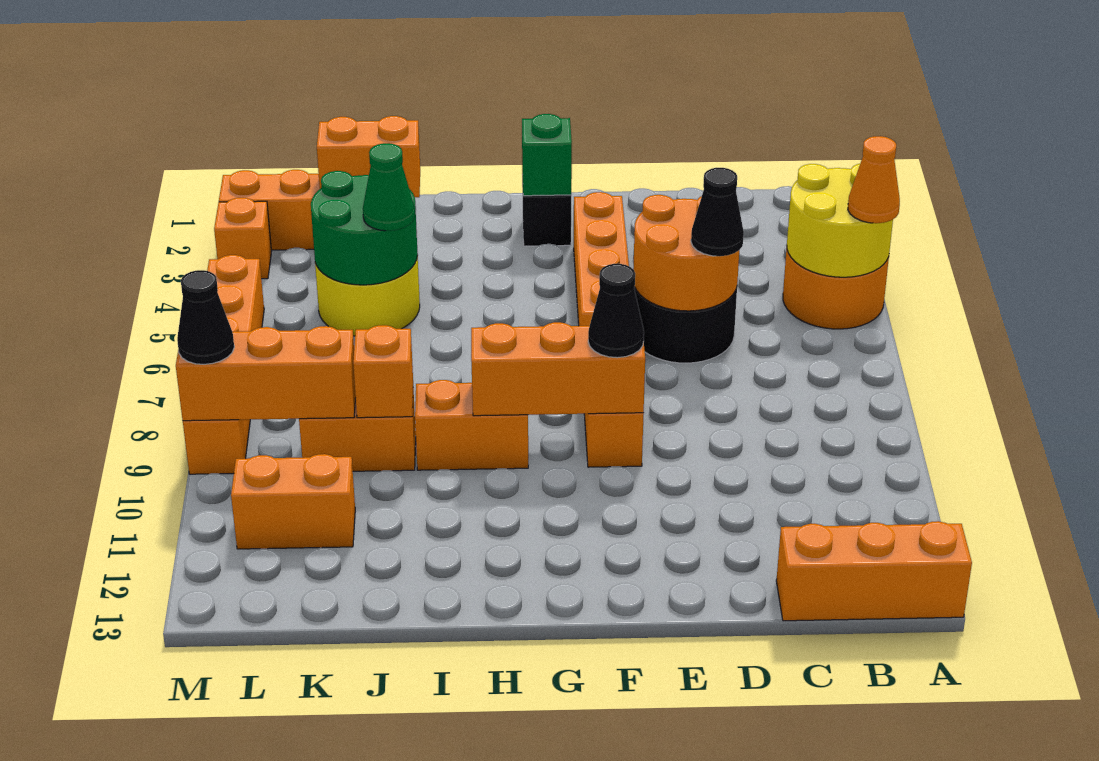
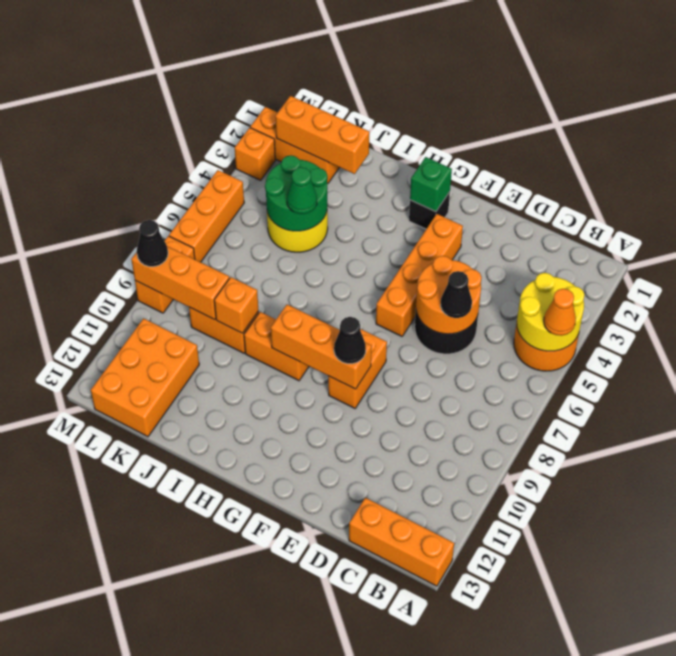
orange 1x2 brick [317,116,420,197] -> orange 1x3 brick [275,96,369,174]
orange 1x2 brick [231,454,355,549] -> orange 2x3 brick [91,318,199,437]

